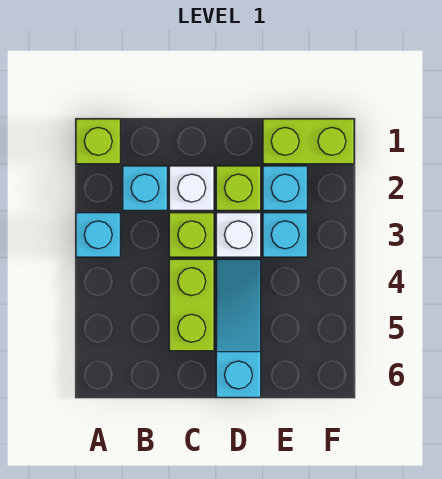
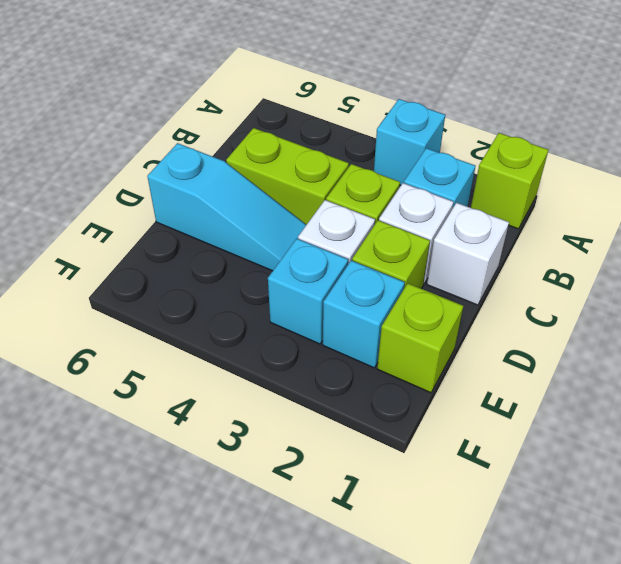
none -> white 1x1 brick [427,203,509,305]
lime 1x2 brick [263,119,354,164] -> lime 1x1 brick [377,283,463,393]

